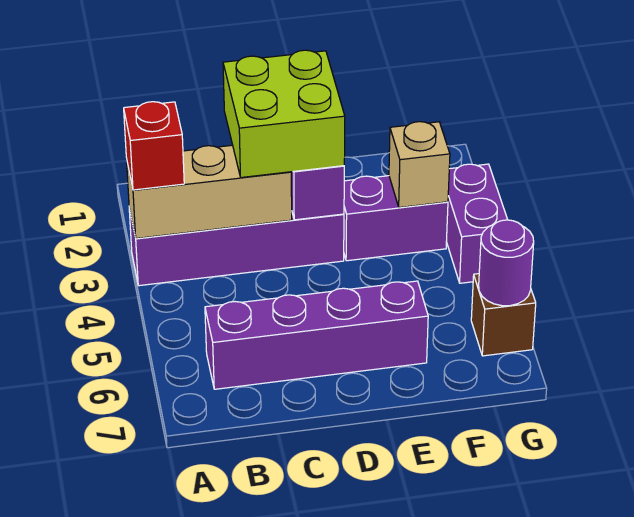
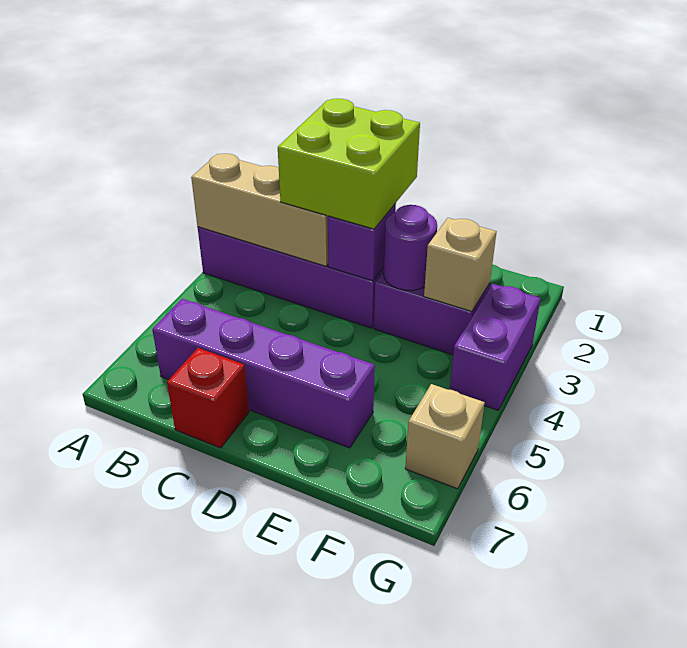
red 1x1 brick [124,102,184,190] -> red 1x1 brick moved to [167,348,249,448]
brown 1x1 brick [471,274,536,356] -> tan 1x1 brick [405,384,485,489]
purple 1x1 round brick [479,220,534,306] -> purple 1x1 round brick moved to [384,205,437,290]

